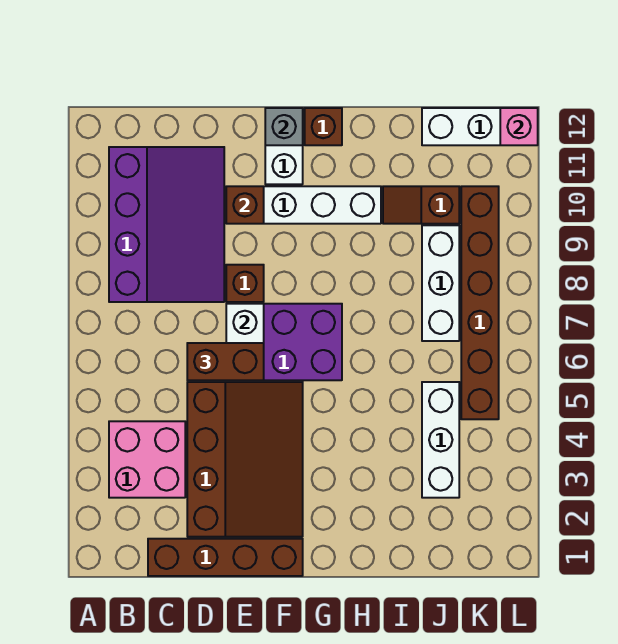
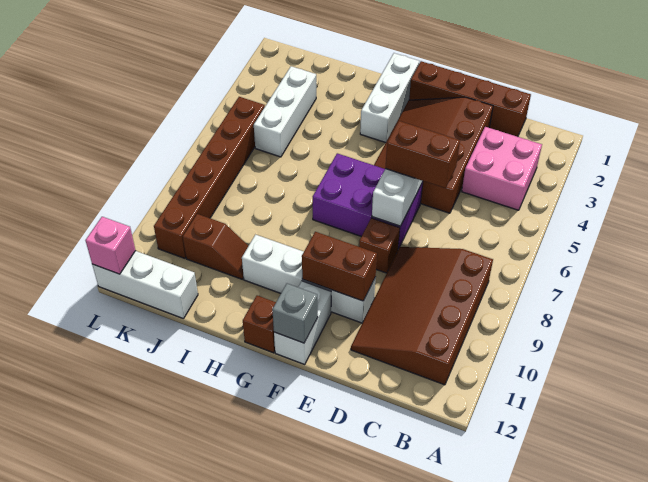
purple 3x4 slope [109,147,224,302] -> brown 3x4 slope [351,247,493,385]
brown 1x1 brick [226,186,264,224] -> brown 1x2 brick [302,232,377,301]
white 1x3 brick [422,225,459,341] -> white 1x3 brick moved to [360,53,419,143]

